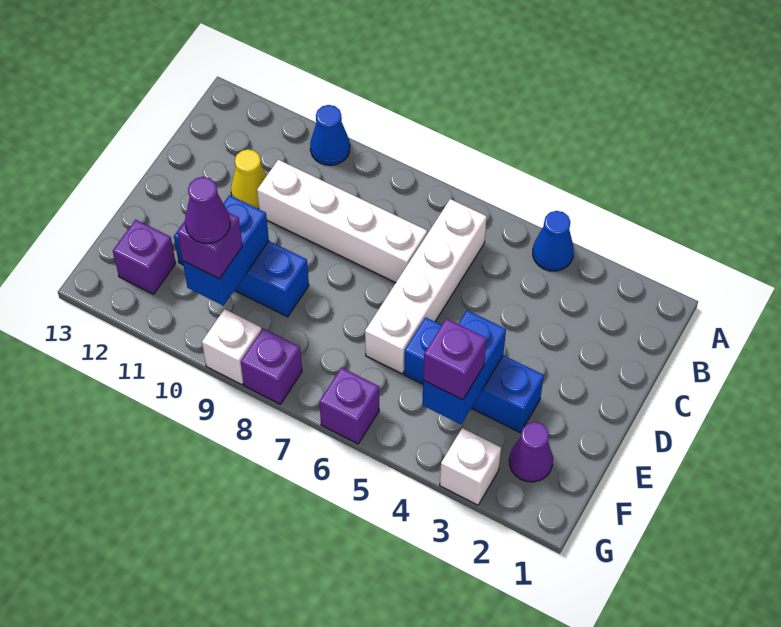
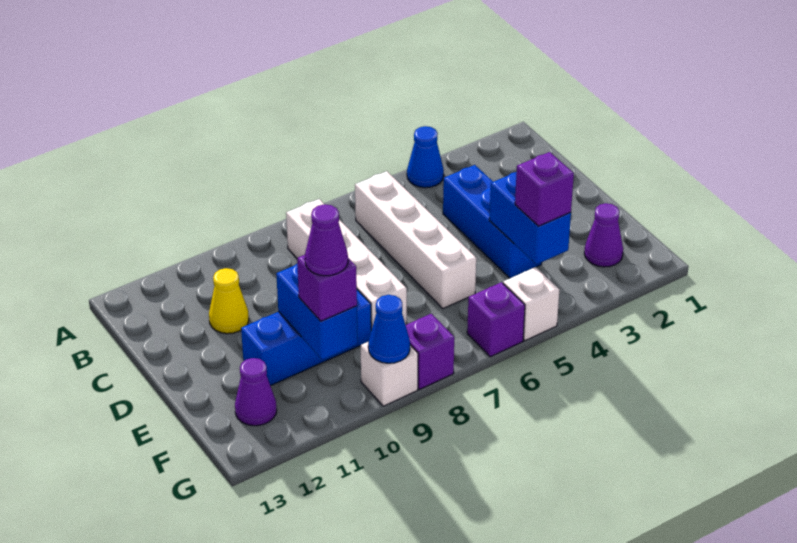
blue 1x1 cone [310,105,350,165] -> blue 1x1 cone moved to [368,295,410,363]
white 1x4 brick [257,160,427,283] -> white 1x4 brick turned to [286,199,407,330]
blue 1x3 brick [404,317,544,433] -> blue 1x3 brick turned to [443,165,542,278]
purple 1x1 brick [113,220,176,294] -> purple 1x1 cone [235,358,277,426]
white 1x1 brick [440,428,501,505] -> white 1x1 brick moved to [503,267,559,341]

